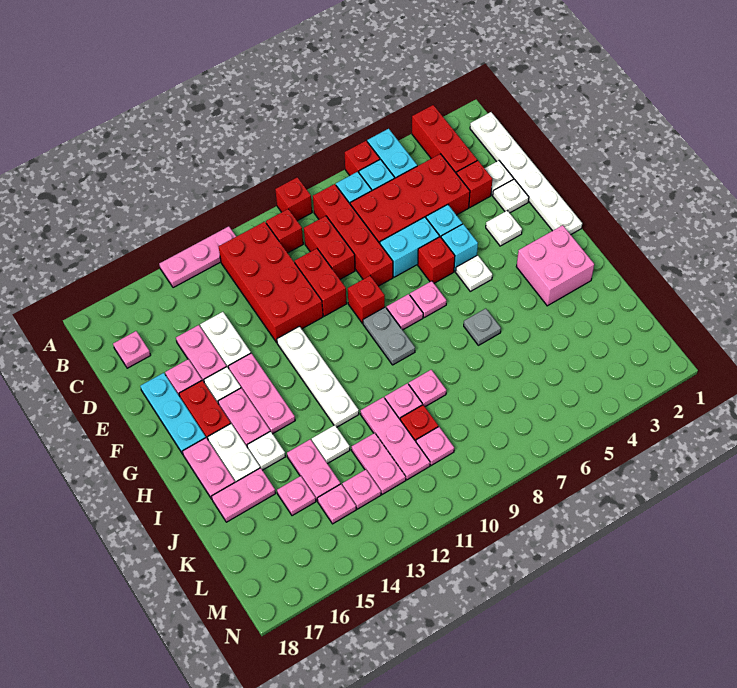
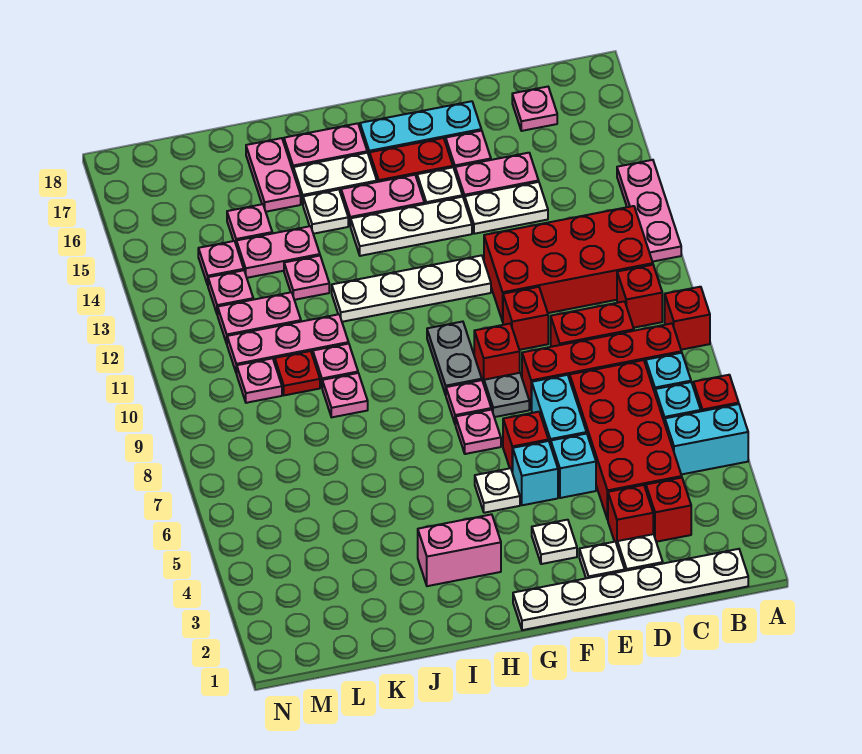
red 1x3 brick [412,105,477,173] -> red 1x1 brick [646,478,691,542]
red 1x2 brick [295,248,347,316] -> red 1x1 brick [503,287,548,350]
pink 1x3 plate [228,353,295,434] -> white 1x3 plate [350,197,472,256]
grey 1x2 plate [363,307,415,365] -> grey 1x2 plate turned to [427,322,482,395]
pink 2x2 brick [516,225,594,306] -> pink 1x2 brick [418,514,501,586]
grey 1x1 plate [464,309,501,345] -> grey 1x1 plate moved to [484,373,529,417]
white 1x1 plate [312,425,350,464] -> pink 1x1 plate [284,256,329,300]

